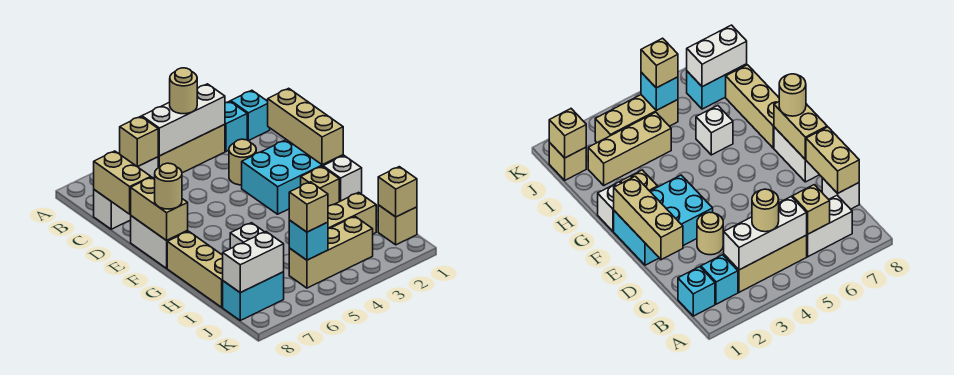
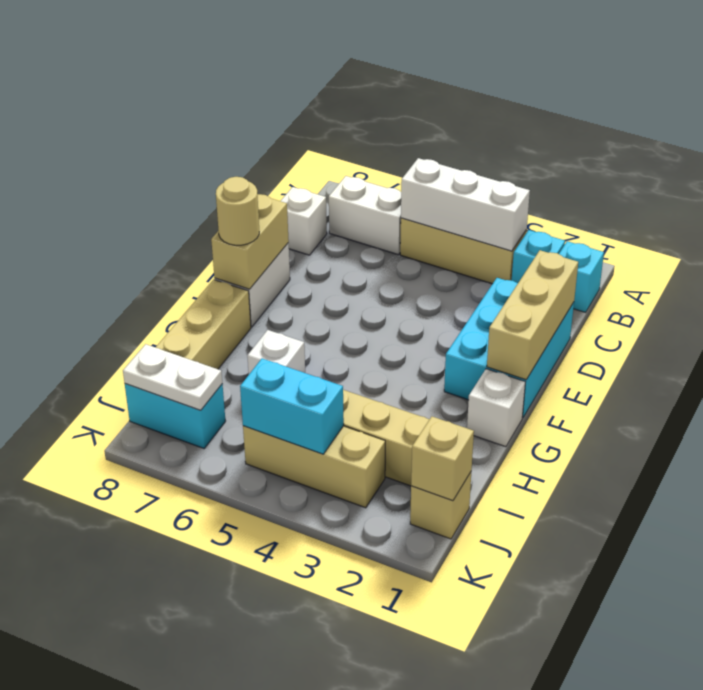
tan 1x1 round brick [170,68,197,114] -> none
tan 1x1 brick [120,116,159,167] -> none
tan 1x2 brick [94,151,151,214] -> none
tan 1x1 round brick [229,139,256,185] -> none
cyan 2x3 brick [242,140,343,214] -> cyan 2x3 brick turned to [444,278,574,418]
tan 1x1 brick [301,166,339,206] -> none
cyan 1x1 brick [289,220,328,260] -> cyan 1x2 brick [240,358,344,454]
tan 1x1 brick [289,182,328,232] -> none
white 1x2 brick [223,232,284,293] -> white 1x2 plate [123,344,222,410]

